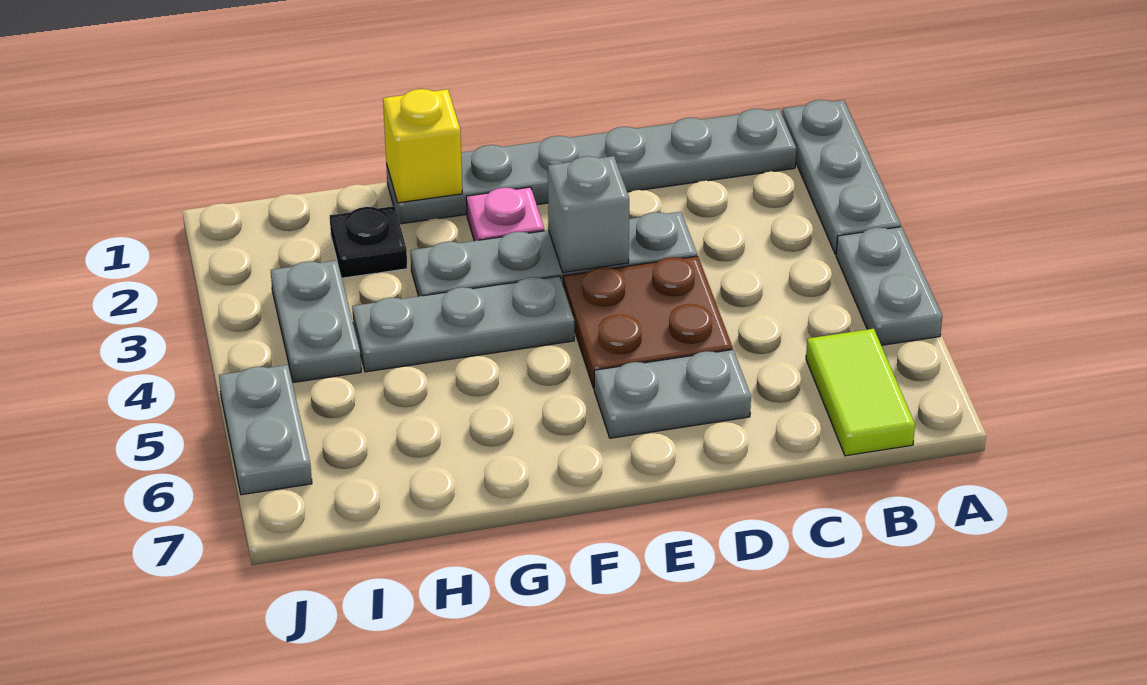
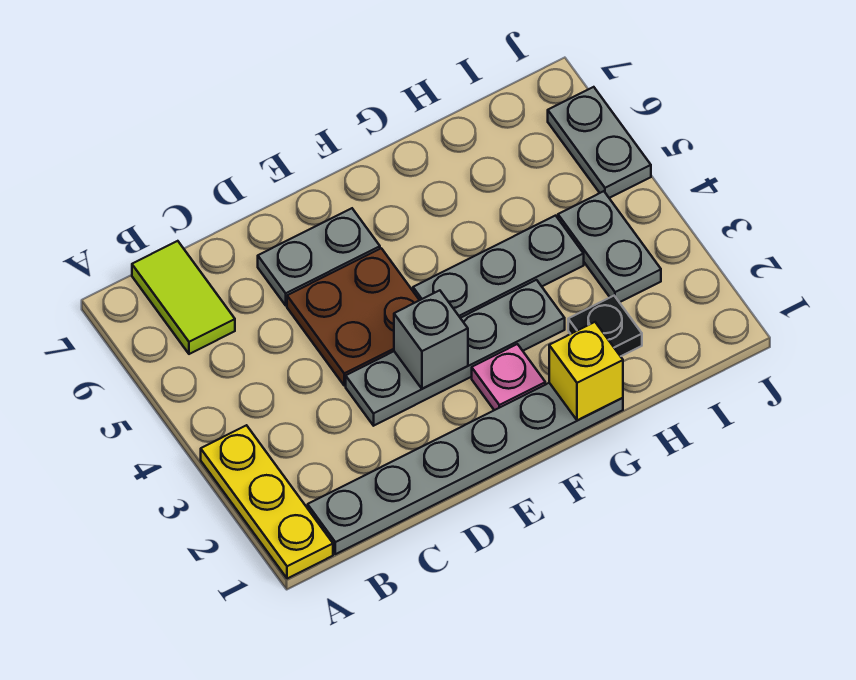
grey 1x3 plate [782,100,901,254] -> yellow 1x3 plate [201,425,333,579]
grey 1x2 plate [836,227,942,345] -> none

